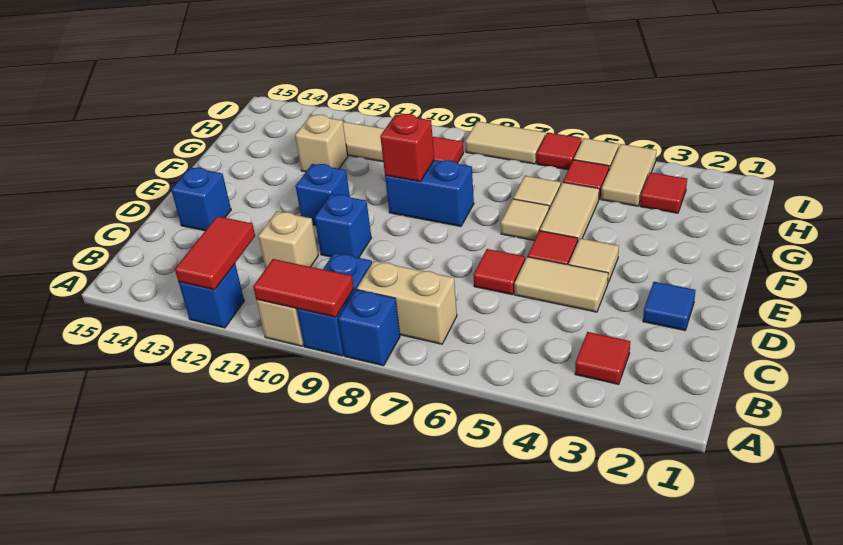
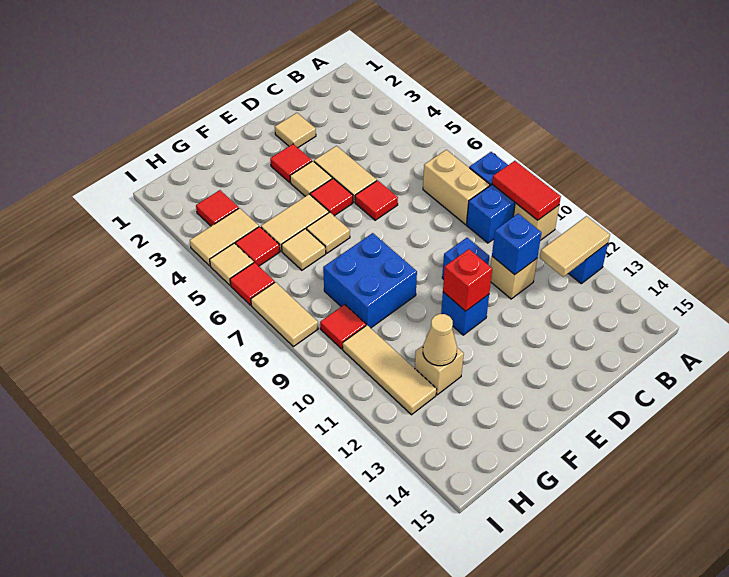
red 1x2 tile [175,216,255,290] -> tan 1x2 tile [540,216,610,277]
red 1x1 tile [575,332,630,384] -> red 1x1 tile moved to [270,144,312,182]
blue 1x1 tile [643,282,696,330] -> tan 1x1 tile [275,113,316,148]
blue 1x1 brick [171,167,231,231] -> blue 1x1 brick moved to [492,214,541,275]
blue 1x2 brick [385,160,474,226] -> blue 2x2 brick [323,233,417,328]
red 1x1 brick [380,114,434,181] -> red 1x1 brick moved to [443,249,492,311]
none -> tan 1x1 cone [423,314,457,366]

